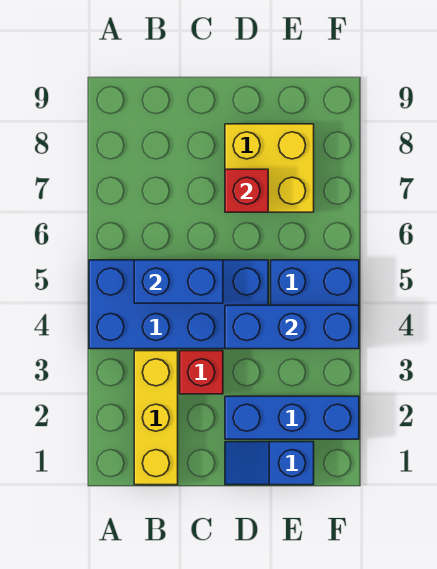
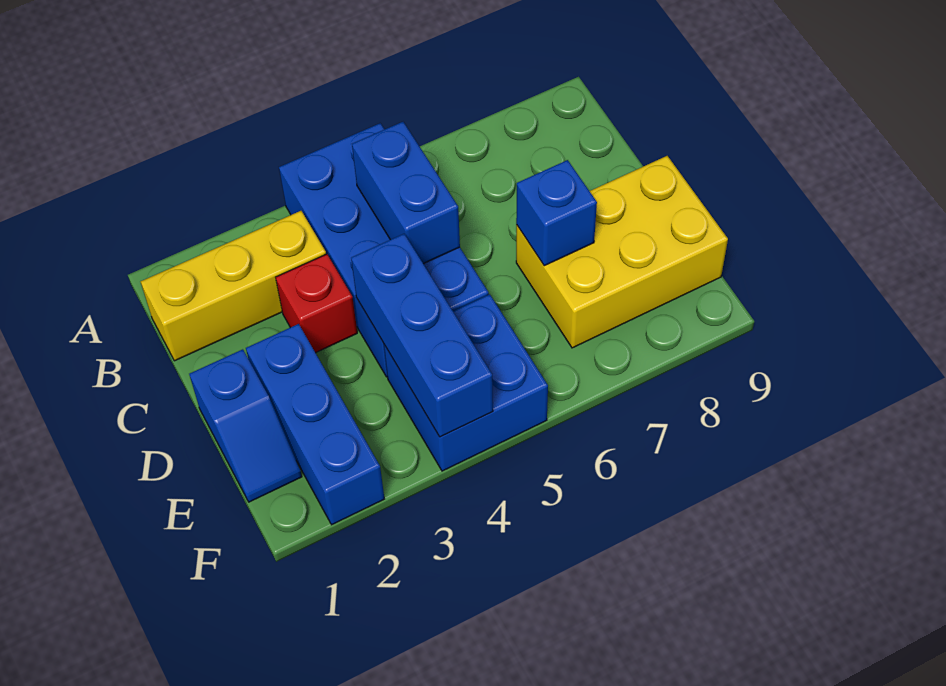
blue 1x2 slope [225,442,314,485] -> blue 1x2 slope turned to [189,349,302,502]
yellow 2x2 brick [225,124,314,212] -> yellow 2x3 brick [516,156,728,348]
red 1x1 brick [225,169,268,212] -> blue 1x1 brick [516,160,597,266]

